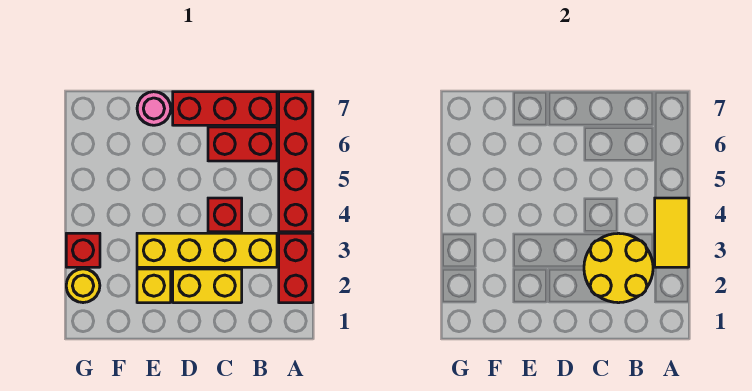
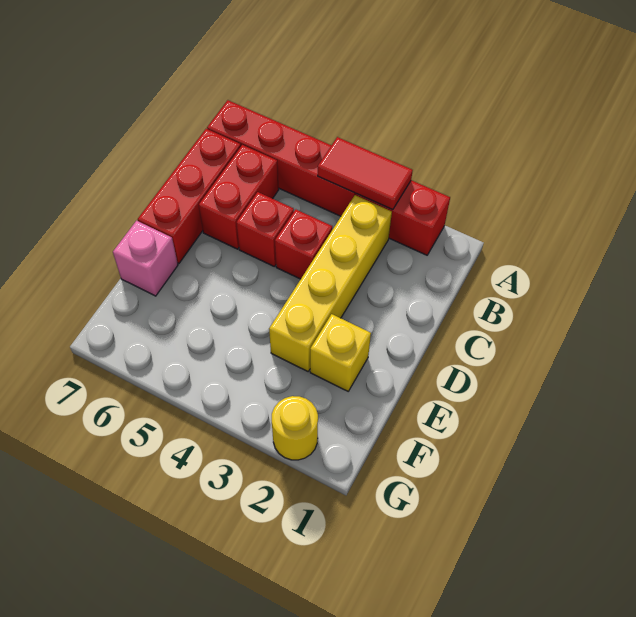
yellow 1x2 tile [655,198,689,267] -> red 1x2 tile [318,137,413,210]
yellow 2x2 round brick [584,233,653,303] -> none
yellow 1x2 brick [173,269,242,303] -> none
pink 1x1 round brick [137,92,171,125] -> pink 1x1 brick [113,221,178,296]
red 1x1 brick [66,233,100,267] -> red 1x1 brick moved to [236,192,294,267]

